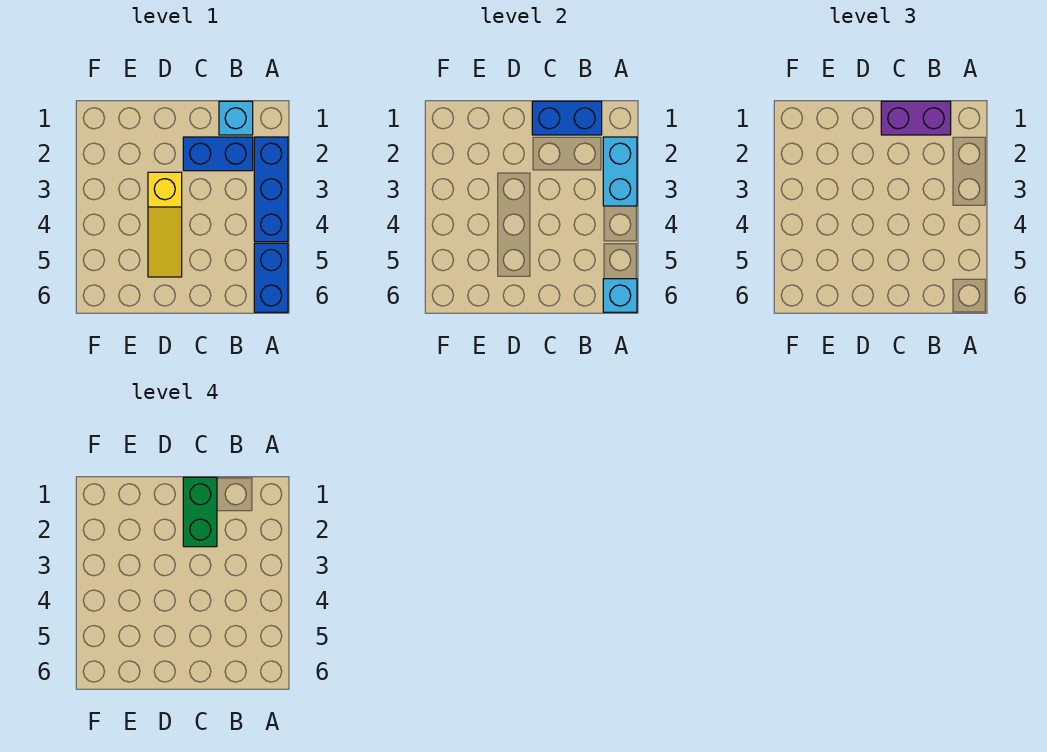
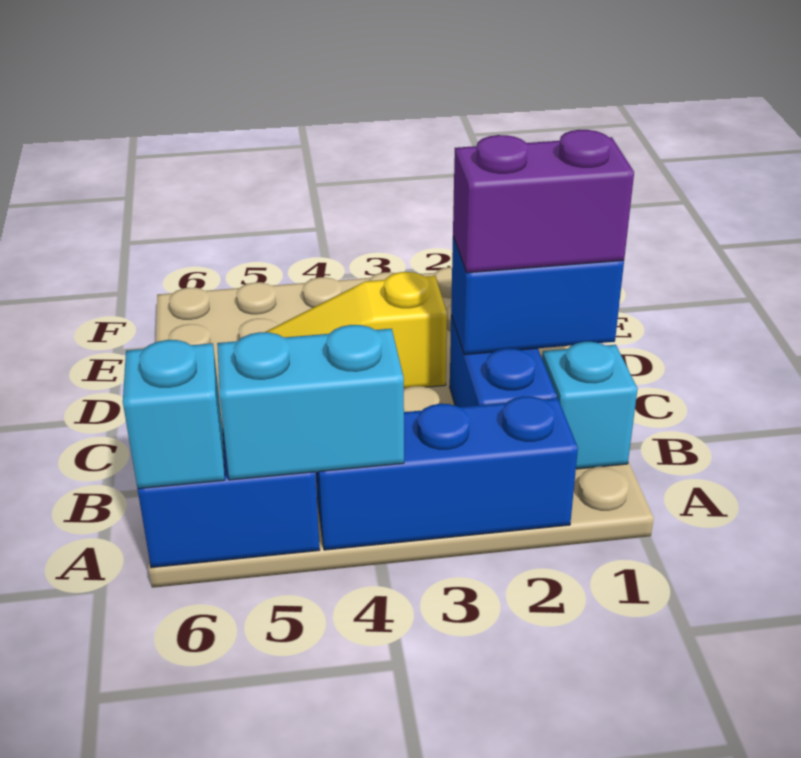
cyan 1x2 brick [603,137,637,206] -> cyan 1x2 brick moved to [217,325,404,480]
blue 1x2 brick [532,101,602,135] -> blue 1x2 brick turned to [451,236,624,355]
purple 1x2 brick [881,101,951,135] -> purple 1x2 brick turned to [453,130,634,273]
green 1x2 brick [183,477,217,547] -> none

